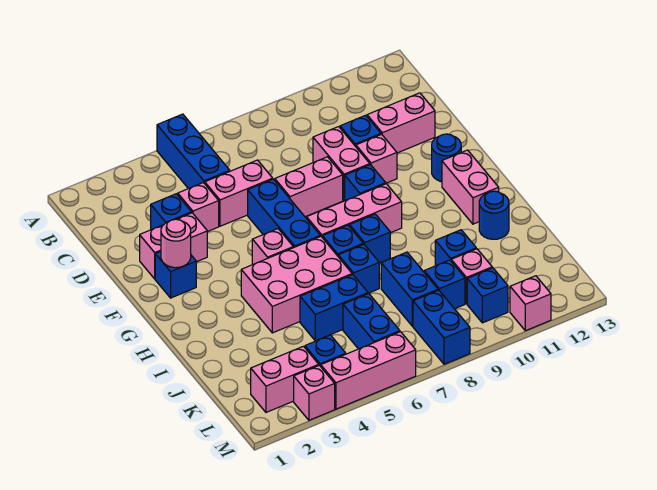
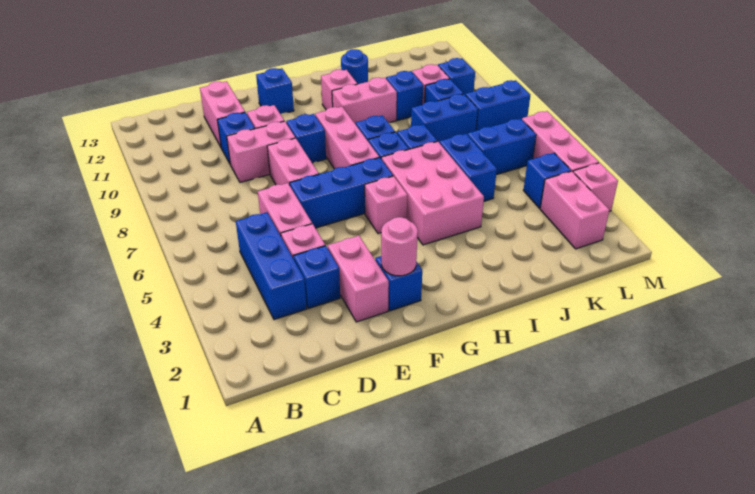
blue 1x3 brick [157,114,230,189] -> blue 1x3 brick turned to [236,212,307,320]
blue 1x1 round brick [432,134,461,182] -> blue 1x1 brick [256,68,294,114]
pink 1x2 brick [442,150,499,224] -> pink 1x2 brick moved to [332,78,397,124]
pink 1x1 brick [510,276,551,331] -> pink 1x1 brick moved to [321,70,357,109]

